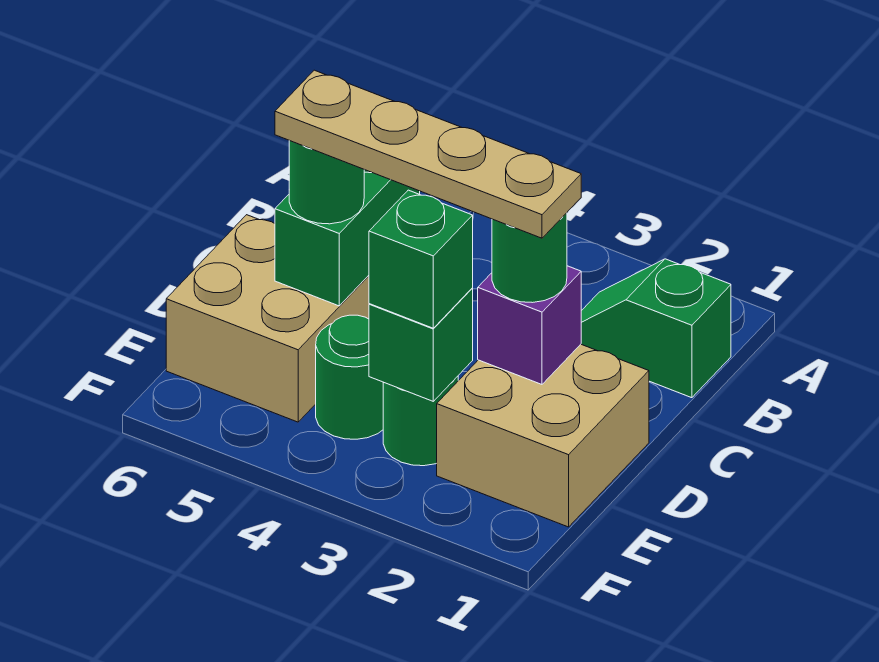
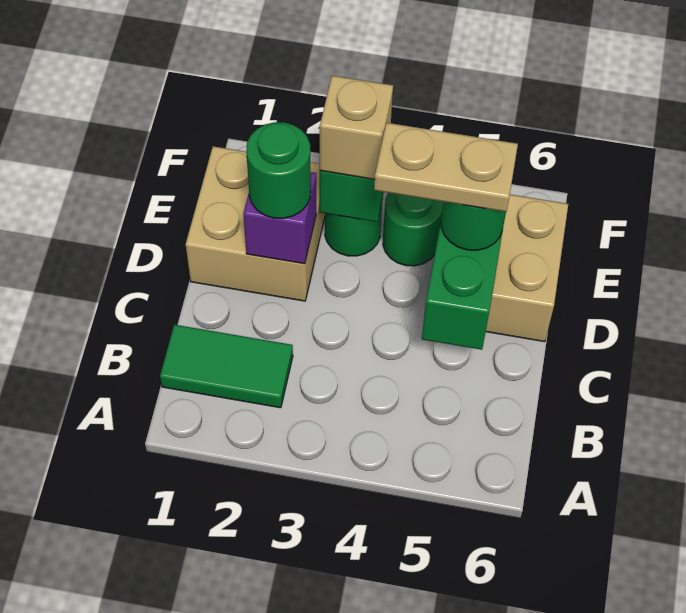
green 1x2 slope [581,259,731,398] -> green 1x2 tile [160,325,293,408]
tan 1x4 plate [275,70,581,238] -> tan 1x2 plate [374,123,518,212]
green 1x1 brick [369,190,473,328] -> tan 1x1 brick [320,76,393,179]

